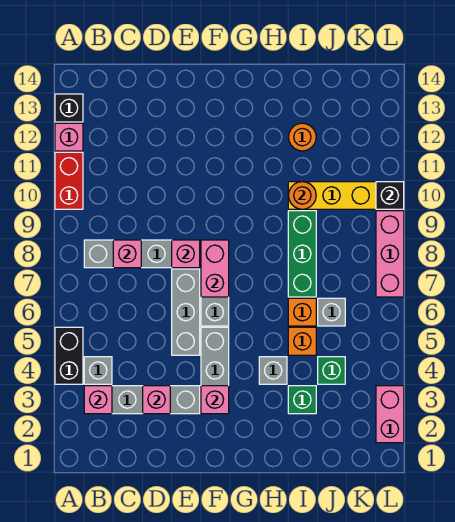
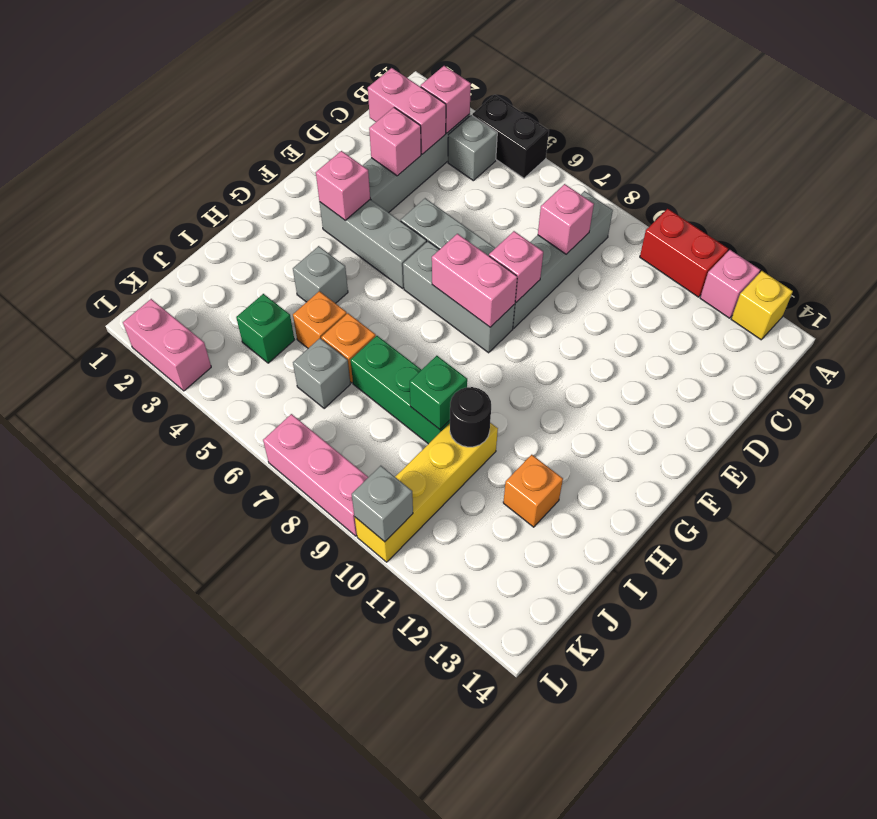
black 1x1 brick [55,94,83,122] -> yellow 1x1 brick [731,271,793,340]
none -> pink 1x2 brick [368,68,446,154]
green 1x1 brick [288,386,316,414] -> green 1x1 brick moved to [410,356,467,429]
orange 1x1 round brick [288,182,316,209] -> black 1x1 round brick [450,387,491,447]
orange 1x1 round brick [289,123,316,151] -> orange 1x1 brick [503,455,563,527]
black 1x1 brick [376,182,404,209] -> grey 1x1 brick [352,466,413,542]

